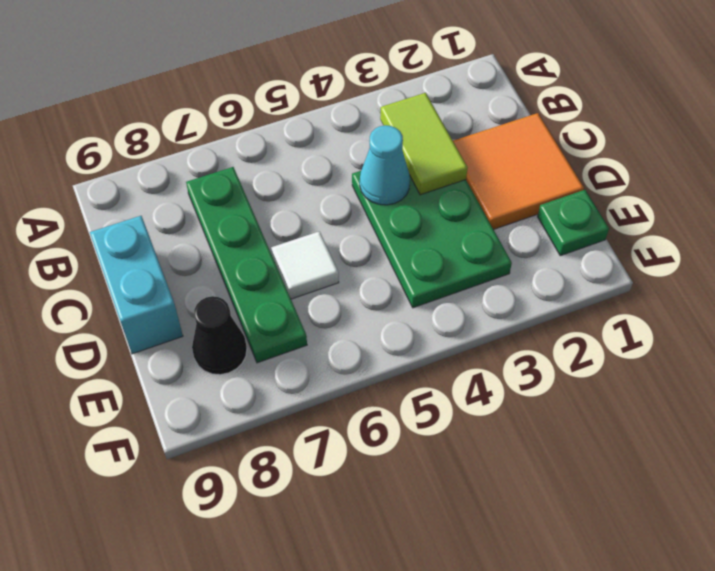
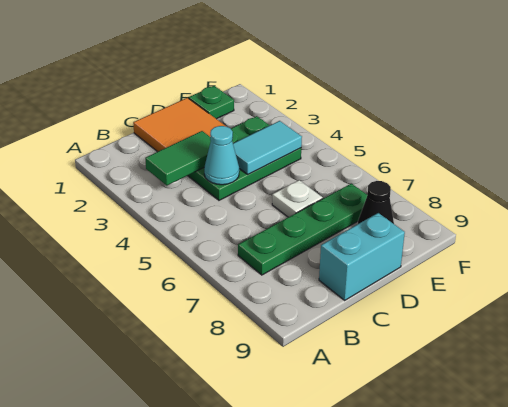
lime 1x2 tile [380,93,468,195] -> green 1x2 tile [145,131,211,185]
none -> cyan 1x2 tile [233,121,302,174]
white 1x1 tile [271,231,339,299] -> white 1x1 plate [272,180,323,217]

